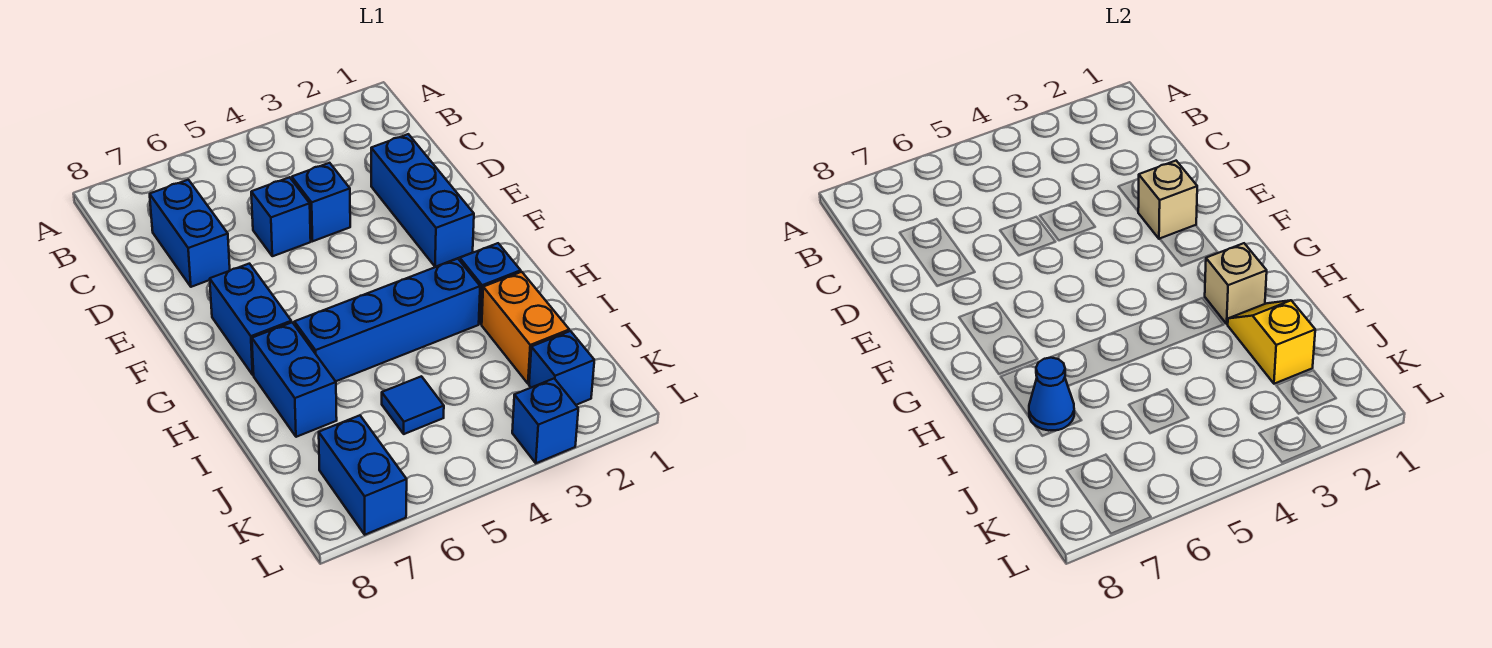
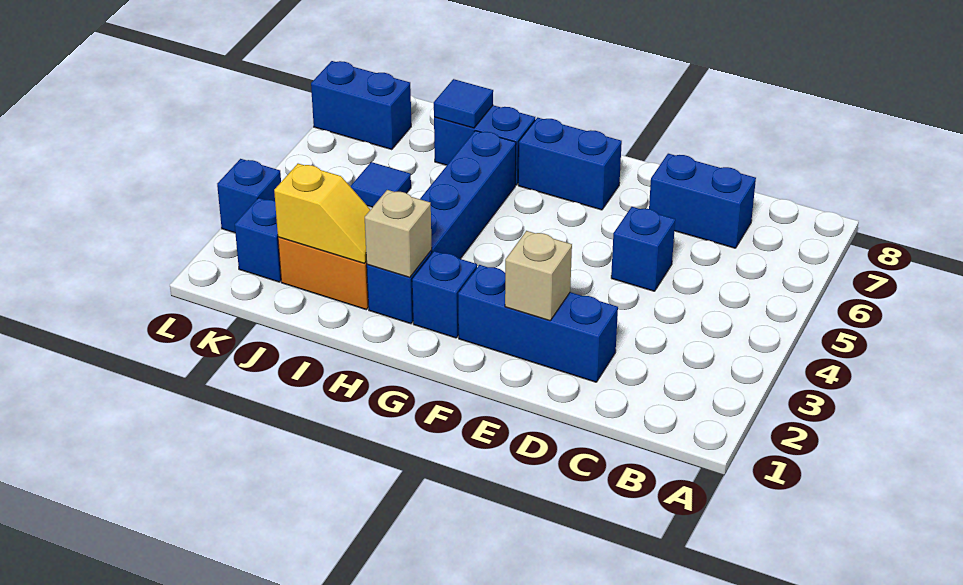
blue 1x1 brick [292,163,350,241] -> blue 1x1 brick moved to [412,251,477,338]
blue 1x1 cone [1029,358,1074,431] -> blue 1x1 tile [434,79,493,128]

